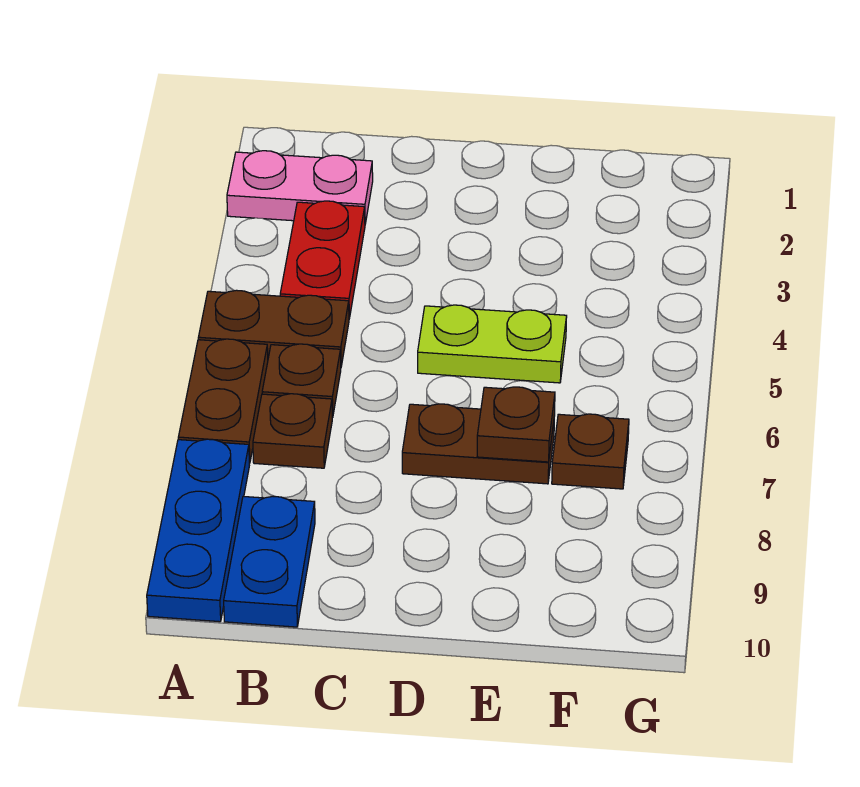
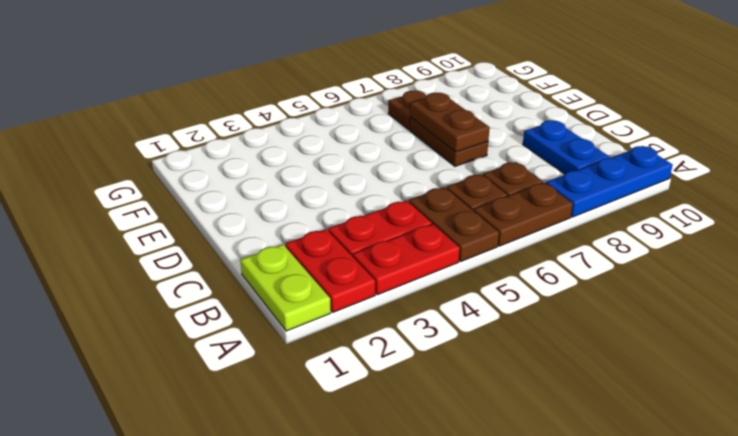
pink 1x2 plate [227,151,373,224] -> red 1x2 plate [285,229,375,312]
none -> red 1x2 plate [353,224,460,295]
blue 1x2 plate [224,496,315,627] -> blue 1x2 plate turned to [523,120,610,174]
lime 1x2 plate [418,305,567,383] -> lime 1x2 plate moved to [240,244,331,331]
brown 1x1 plate [477,387,555,462] -> brown 1x2 plate [410,93,490,152]

